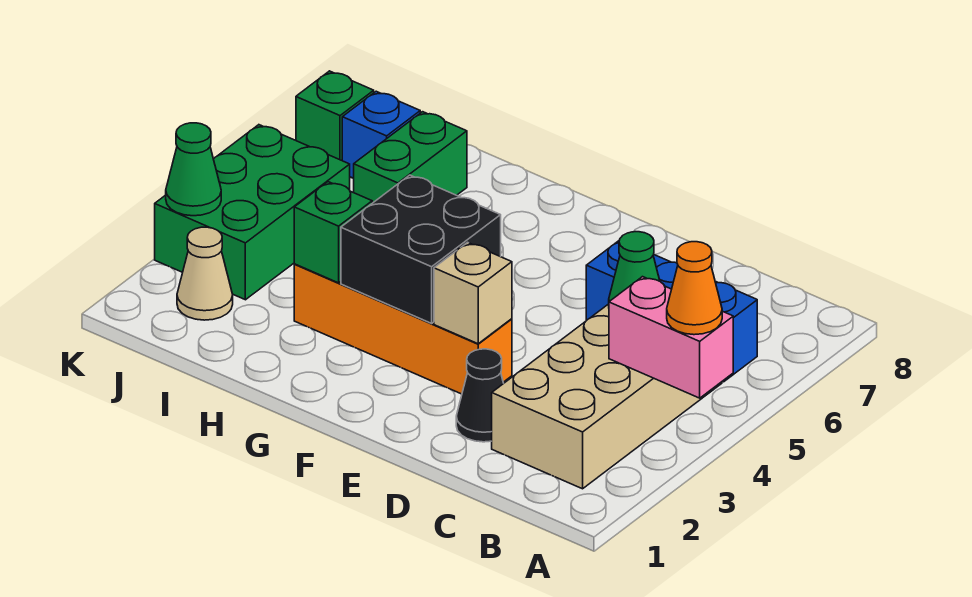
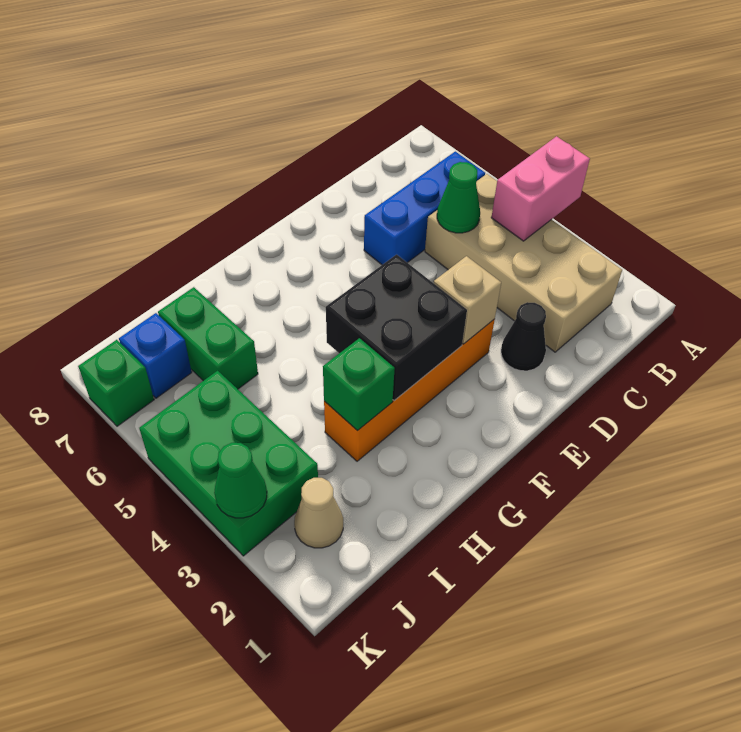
orange 1x1 cone [667,242,722,335] -> none

